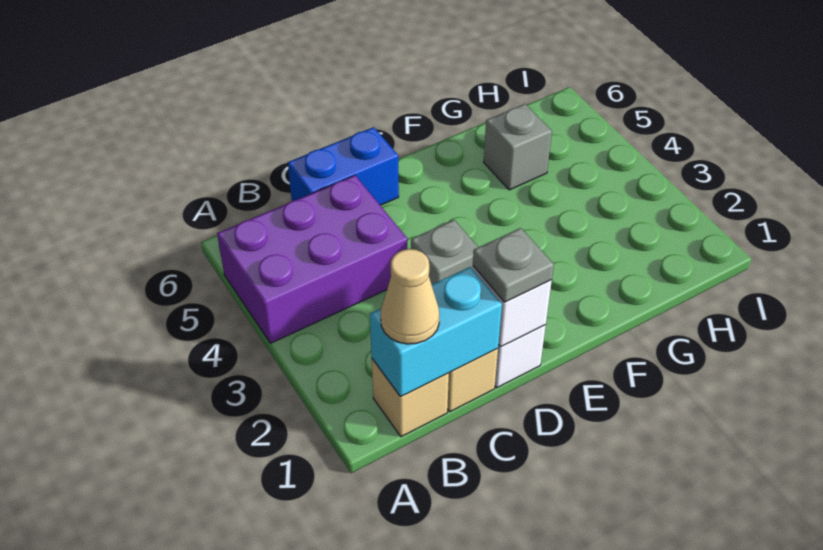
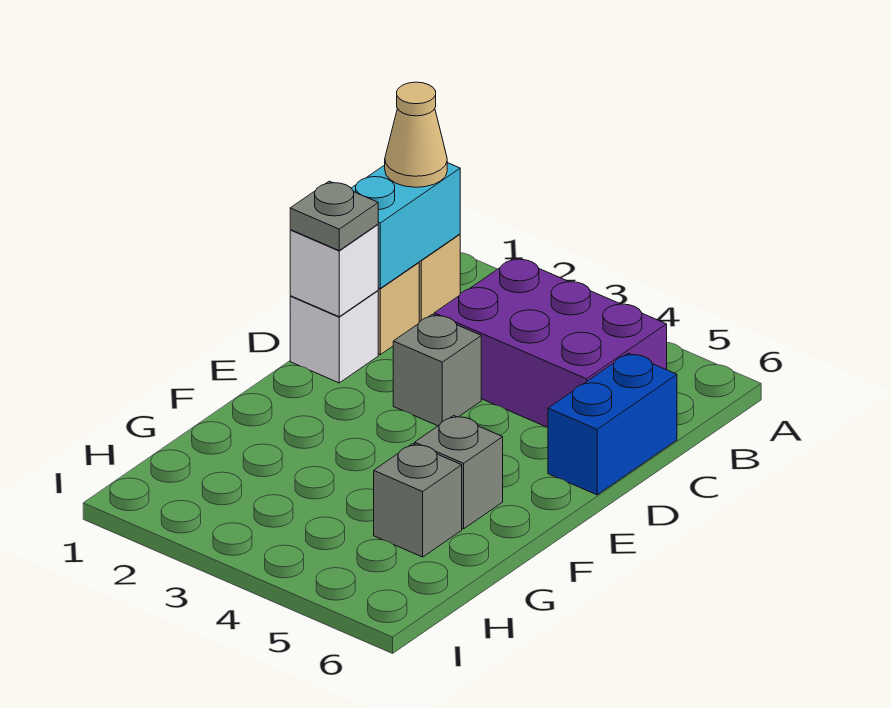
purple 2x3 brick [217,175,407,343] -> purple 2x3 brick turned to [434,258,667,427]
none -> grey 1x1 brick [415,415,503,529]

